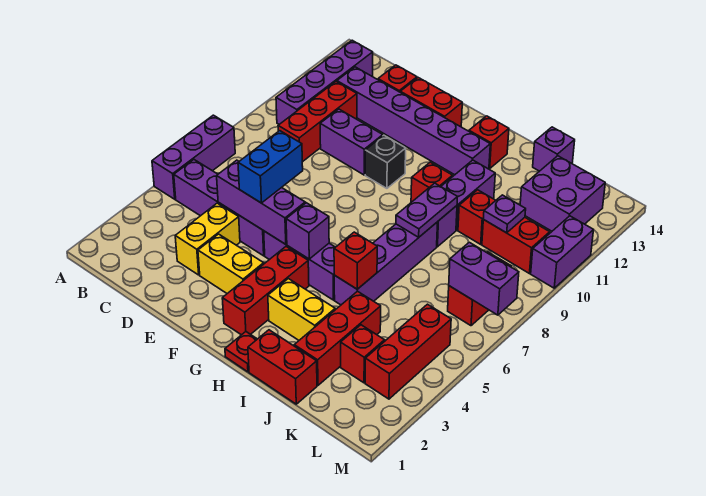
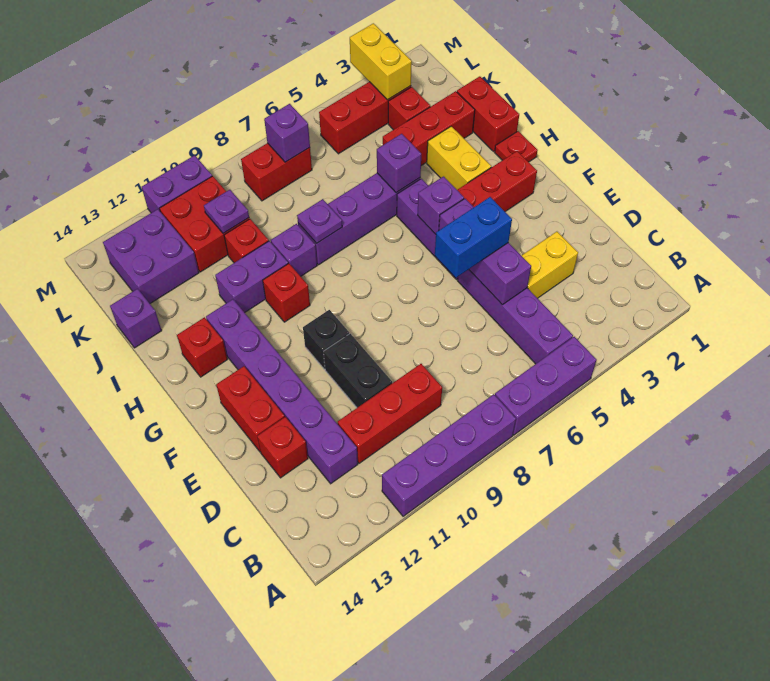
purple 1x4 brick [276,40,373,124] -> purple 1x4 brick moved to [382,394,516,516]
purple 1x2 brick [320,109,383,175] -> black 1x2 brick [324,334,392,408]
yellow 1x2 brick [198,234,264,293] -> yellow 1x2 brick moved to [350,23,412,100]
red 1x1 brick [334,232,377,289] -> purple 1x1 brick [377,134,421,193]
purple 1x2 plate [396,183,457,237] -> purple 1x1 plate [297,199,342,243]
red 1x2 brick [482,218,550,273] -> red 2x2 brick [160,176,249,272]
purple 1x2 brick [449,242,519,315] -> purple 1x1 brick [264,104,310,162]

